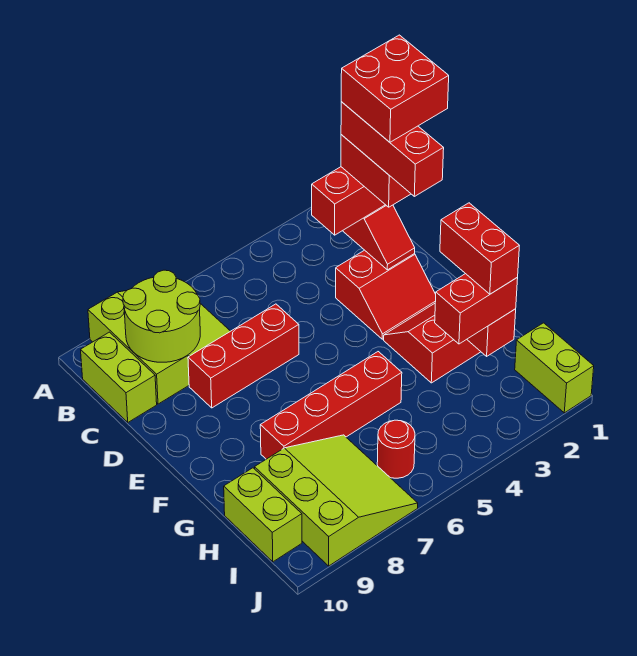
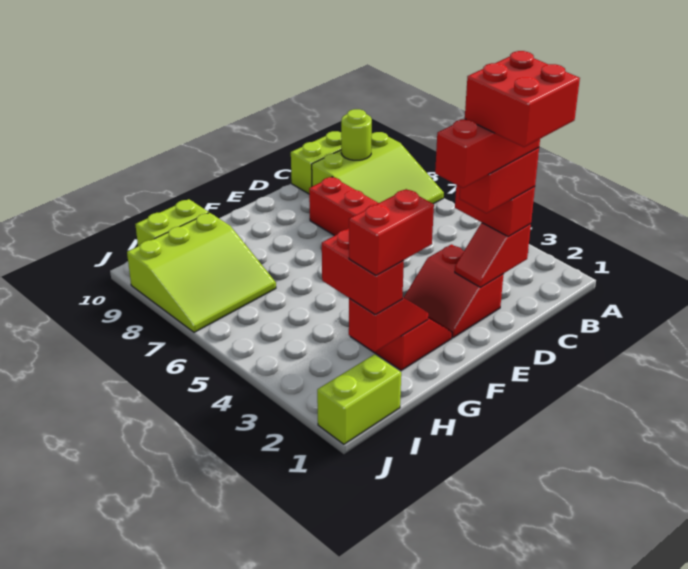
lime 2x2 round brick [123,270,200,362] -> lime 1x1 round brick [341,109,372,160]
red 1x4 brick [260,352,402,459] -> none
red 1x1 round brick [377,420,415,478] -> none

